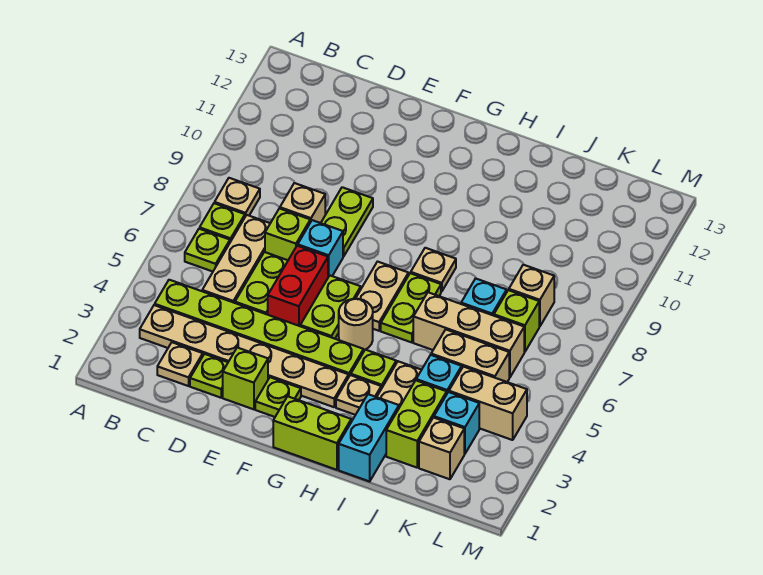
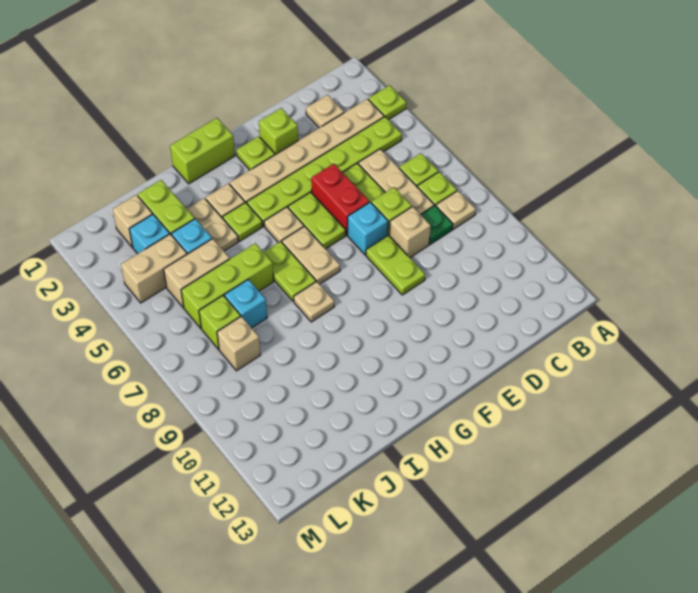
none -> green 1x1 plate [421,206,453,244]
lime 1x1 plate [190,354,228,398] -> lime 1x1 plate moved to [368,85,407,120]
tan 1x1 round brick [339,299,373,350] -> tan 1x1 plate [264,207,304,243]
cyan 1x2 brick [339,394,399,481] -> none
tan 1x3 brick [413,292,524,377] -> lime 1x3 brick [181,243,274,328]

